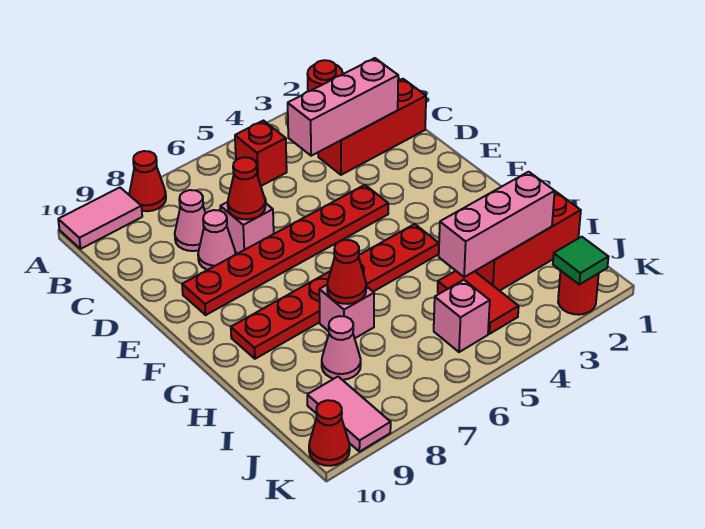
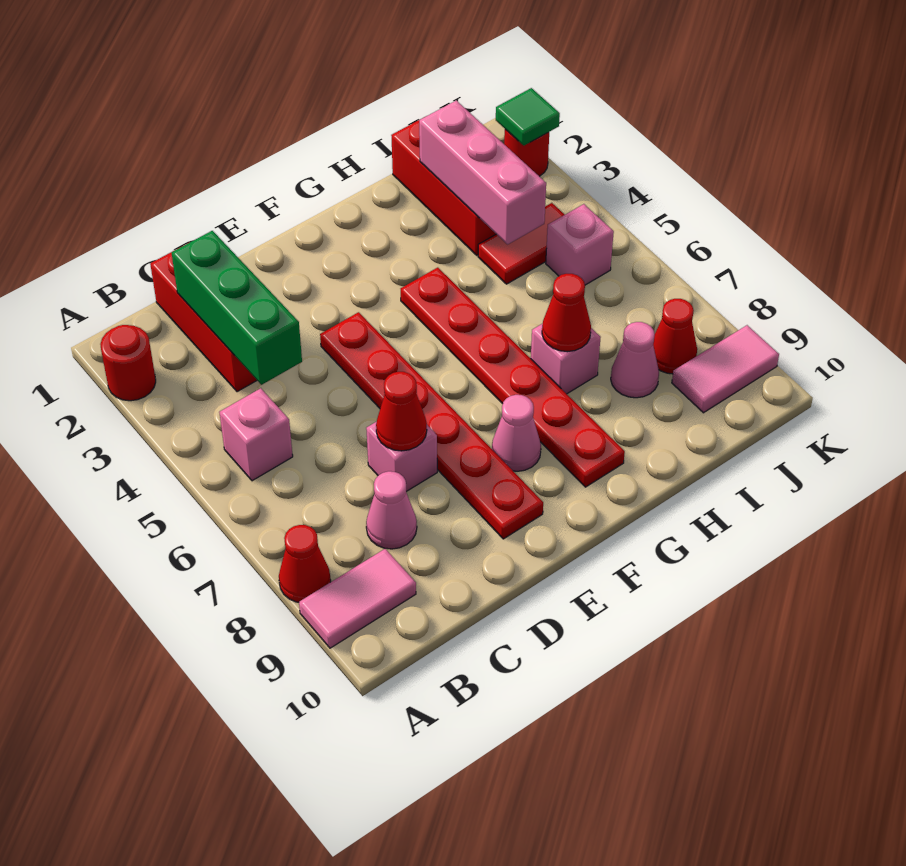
pink 1x2 tile [58,188,142,249] -> pink 1x2 tile turned to [299,549,416,648]
red 1x1 brick [235,121,287,186] -> pink 1x1 brick [219,388,293,481]
pink 1x3 brick [288,58,398,156] -> green 1x3 brick [171,231,302,385]
pink 1x1 cone [198,210,236,270] -> pink 1x1 cone moved to [492,395,541,471]
red 1x1 cone [309,400,350,466] -> red 1x1 cone moved to [653,299,697,374]

